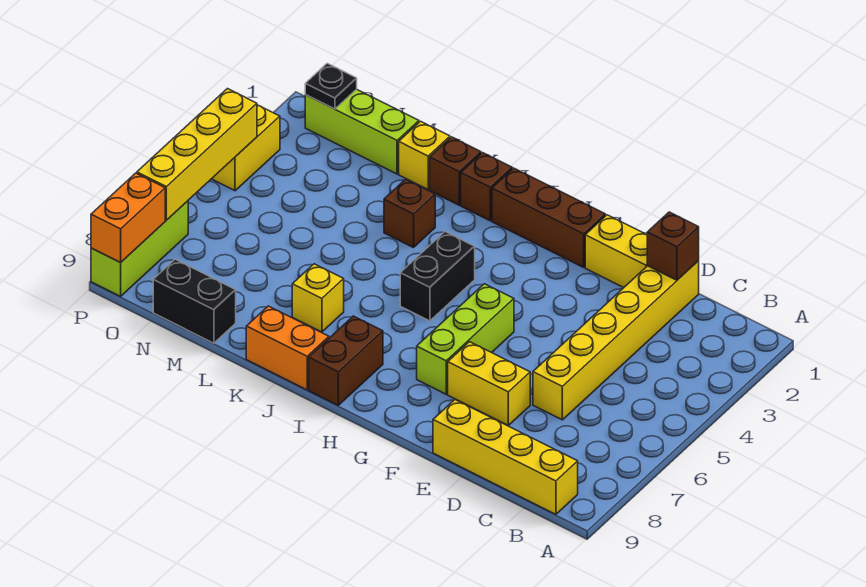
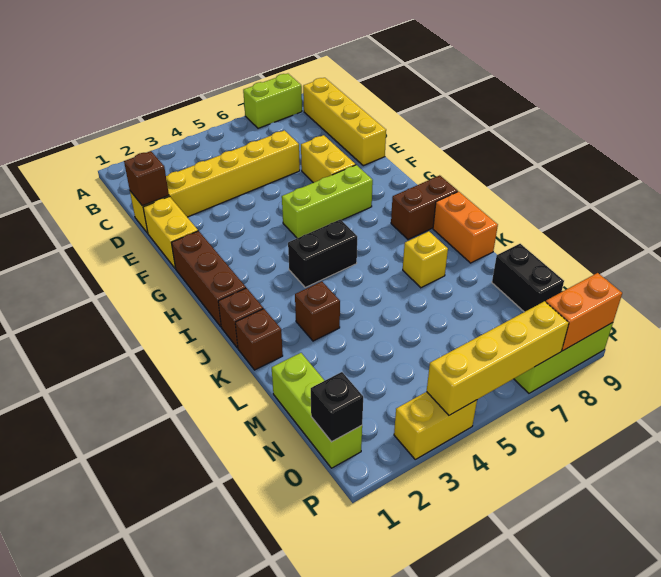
none -> lime 1x2 brick [243,74,302,128]
yellow 1x1 brick [399,121,450,189] -> none
black 1x1 plate [305,63,357,109] -> black 1x1 brick [311,372,363,442]

